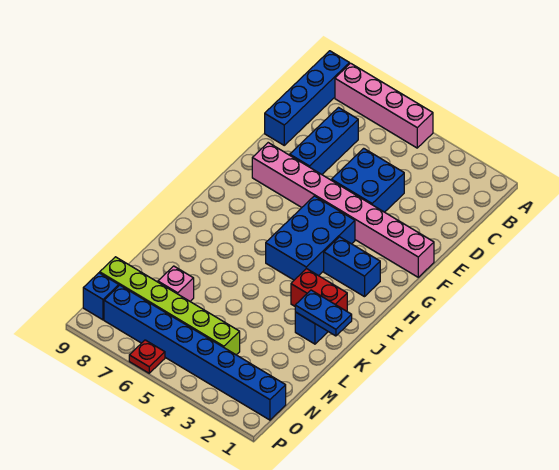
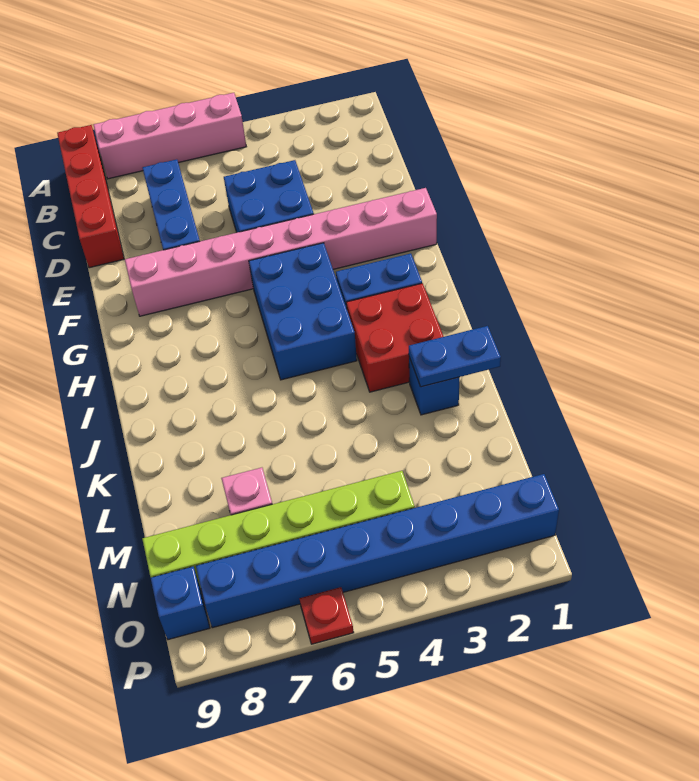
blue 1x4 brick [265,51,350,145] -> red 1x4 brick [57,125,124,268]
red 1x2 brick [291,268,347,311] -> red 2x2 brick [346,283,444,392]

